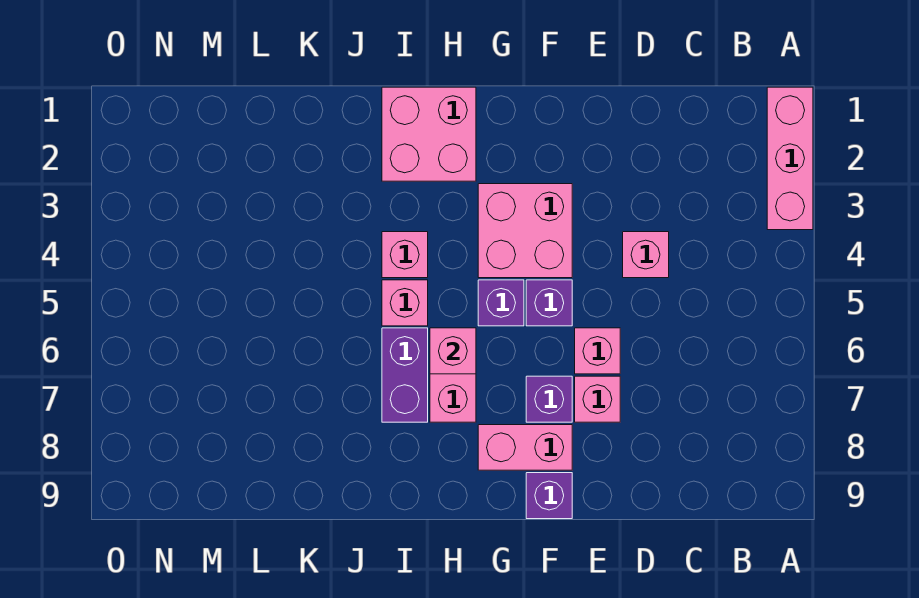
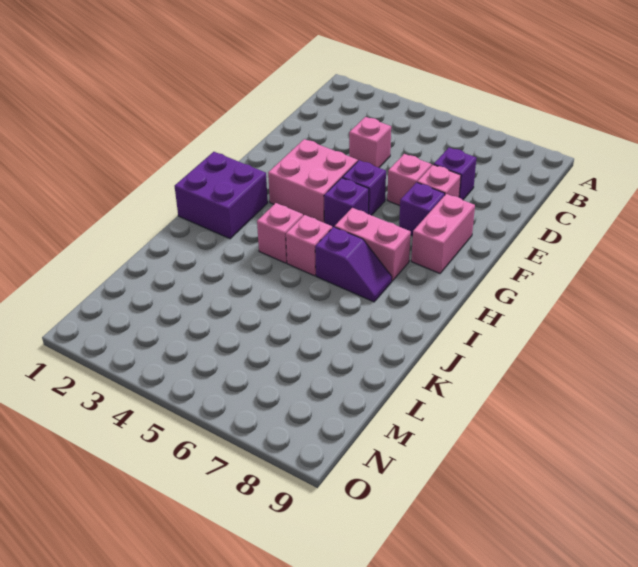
pink 1x3 brick [767,87,813,230] -> none
purple 1x1 brick [526,473,572,519] -> purple 1x1 brick moved to [434,148,476,200]
pink 2x2 brick [382,87,476,181] -> purple 2x2 brick [175,152,268,239]
pink 1x1 brick [430,328,476,374] -> none
purple 1x2 brick [382,328,428,422] -> purple 1x2 slope [315,227,392,302]

